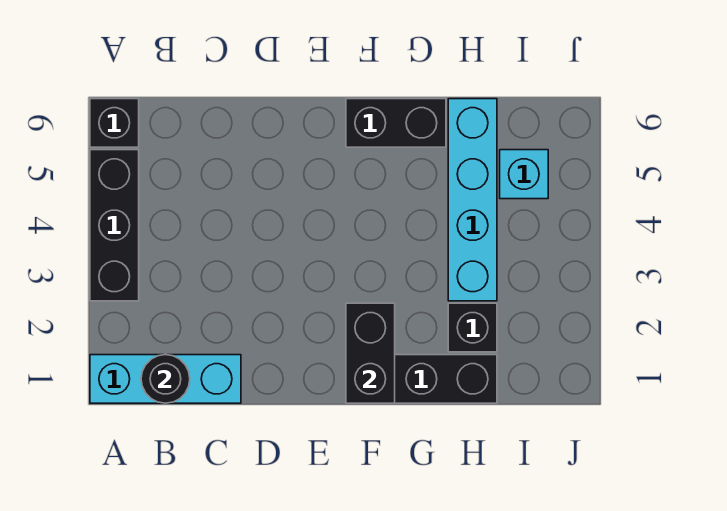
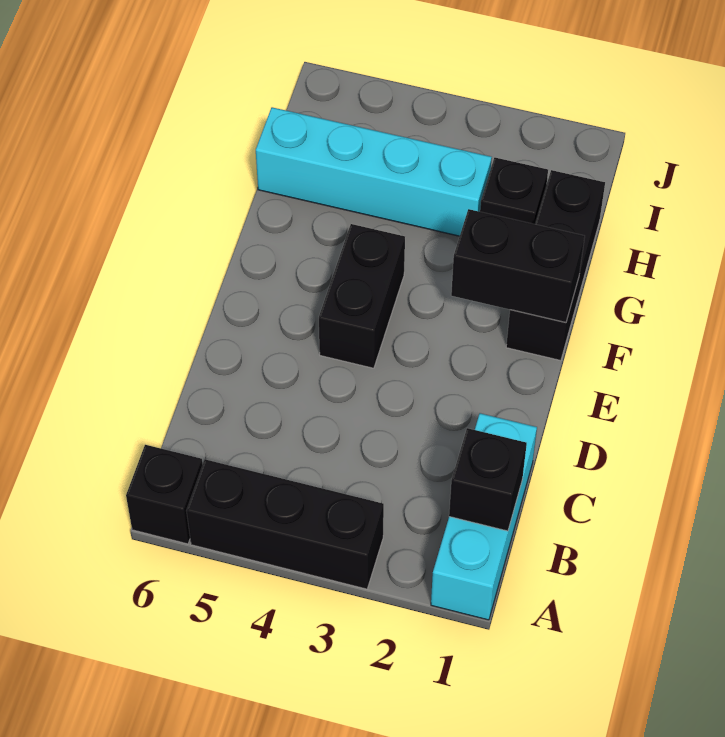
black 1x1 round brick [141,355,190,403] -> black 1x1 brick [449,428,527,531]
black 1x2 brick [346,99,446,147] -> black 1x2 brick moved to [319,224,405,368]
cyan 1x1 brick [500,150,548,199] -> none

